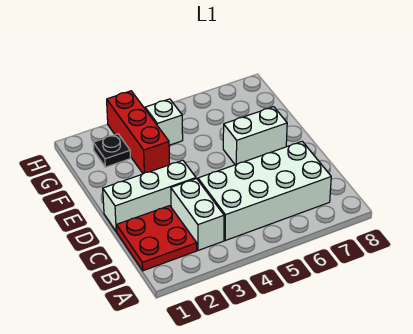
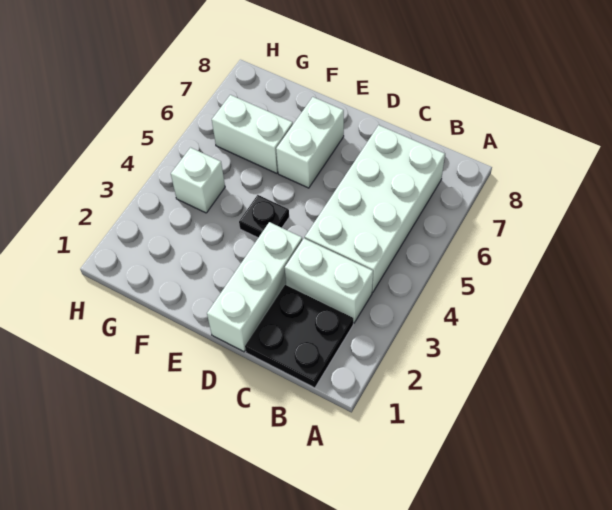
red 2x2 plate [117,206,197,271] -> black 2x2 plate [245,285,353,388]
red 1x3 brick [107,91,170,174] -> none
none -> white 1x2 brick [212,95,293,173]
black 1x1 plate [93,134,130,167] -> black 1x1 plate moved to [239,195,289,238]

